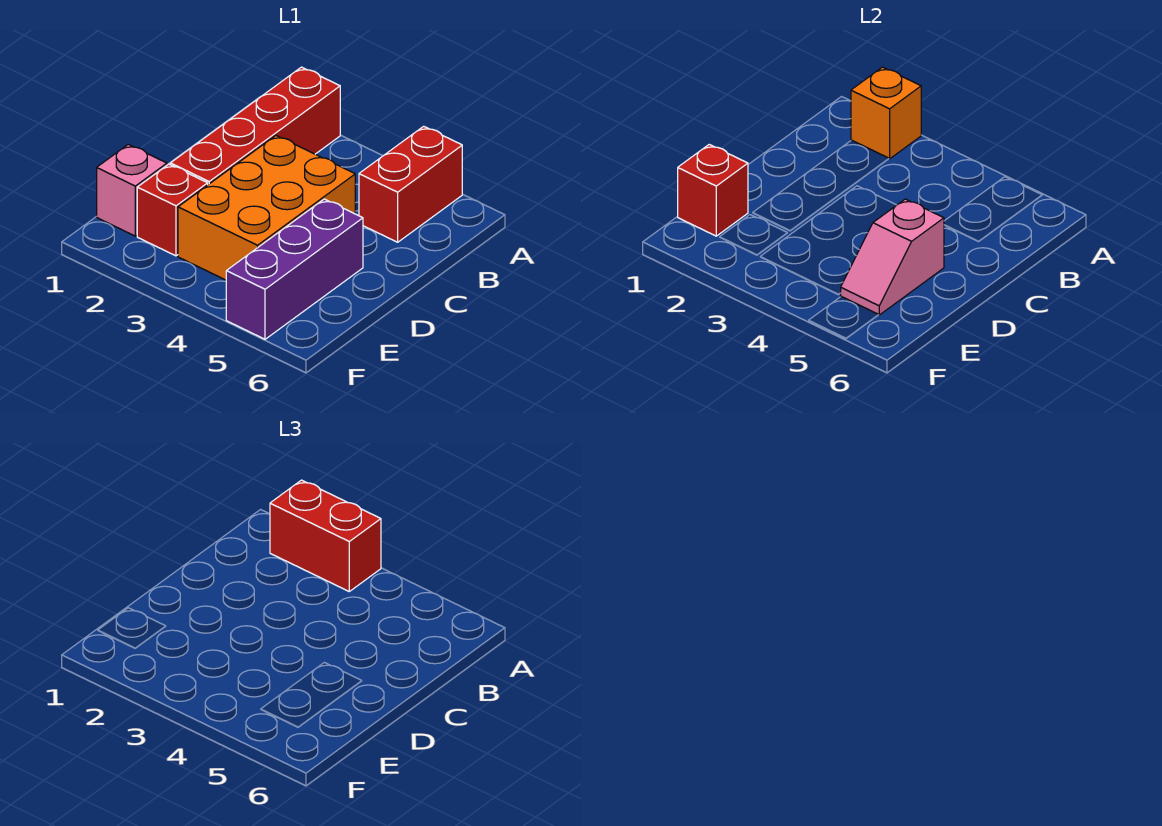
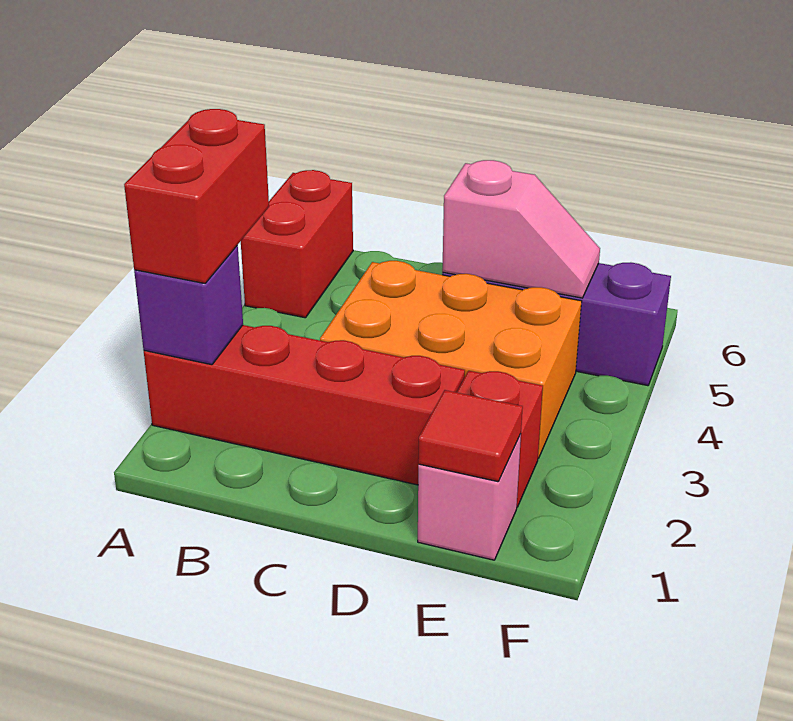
orange 1x1 brick [851,67,921,159] -> purple 1x1 brick [134,246,243,365]
red 1x2 brick [359,126,462,242] -> red 1x2 brick turned to [241,170,353,318]
red 1x1 brick [678,145,748,236] -> red 1x1 tile [418,390,523,482]

